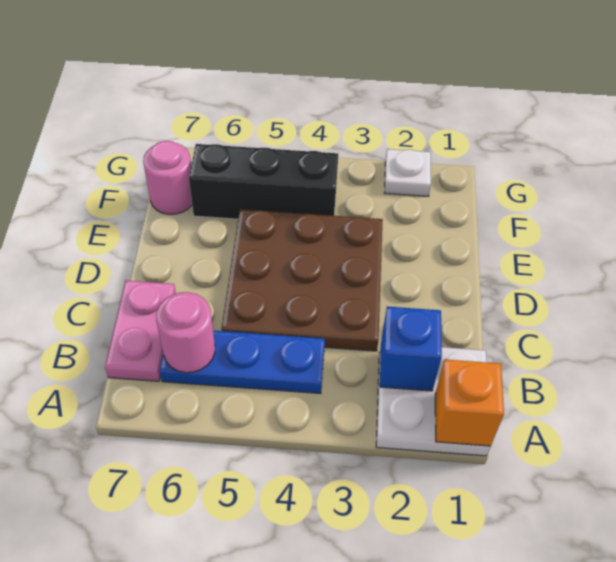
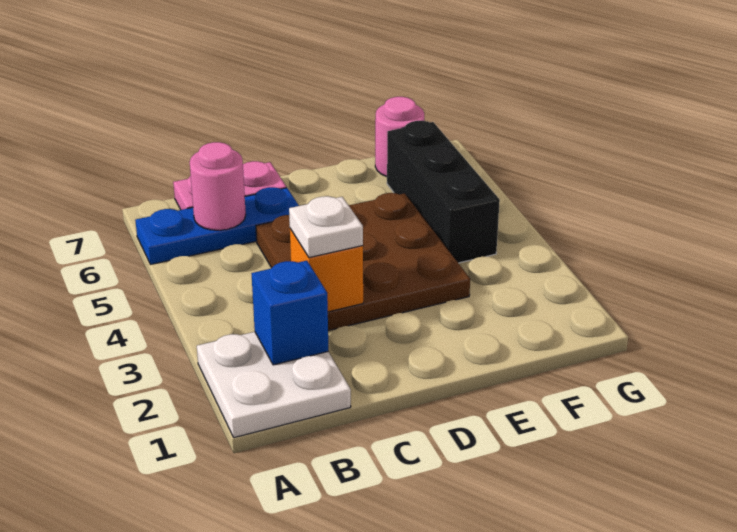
orange 1x1 brick [435,360,504,446] -> orange 1x1 brick moved to [290,229,363,312]
blue 1x3 plate [160,330,325,394] -> blue 1x3 plate turned to [135,187,299,264]
white 1x1 plate [385,149,431,196] -> white 1x1 plate moved to [289,196,363,258]

